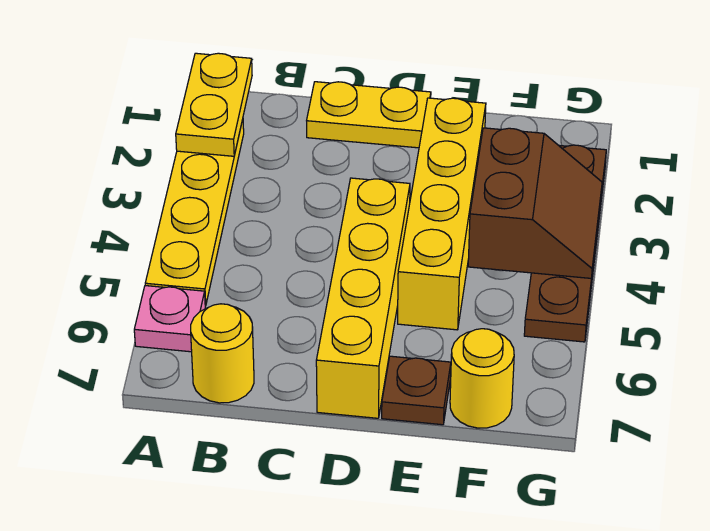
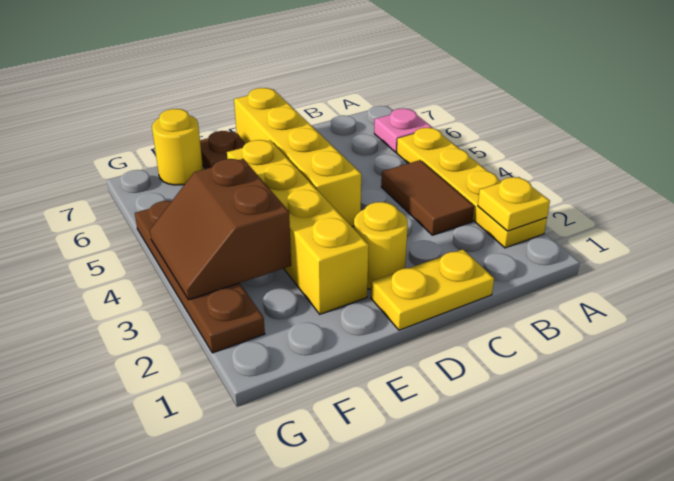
yellow 1x2 plate [176,53,252,156] -> yellow 1x1 plate [478,177,550,231]
none -> brown 1x2 tile [381,160,474,235]
yellow 1x1 round brick [191,304,254,403] -> yellow 1x1 round brick moved to [354,202,408,289]

